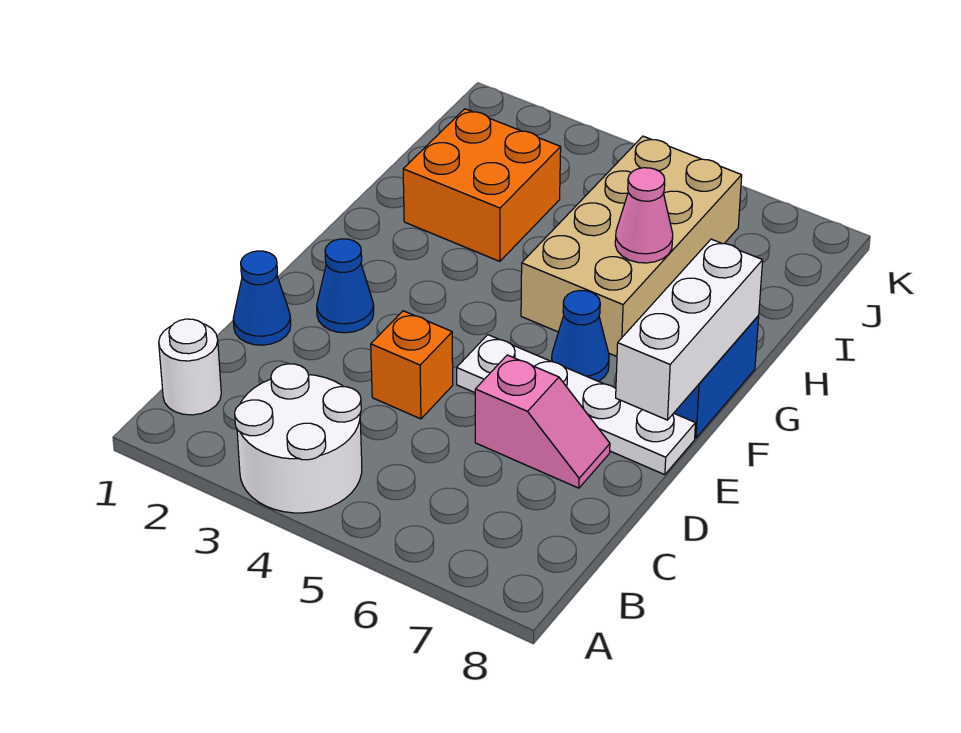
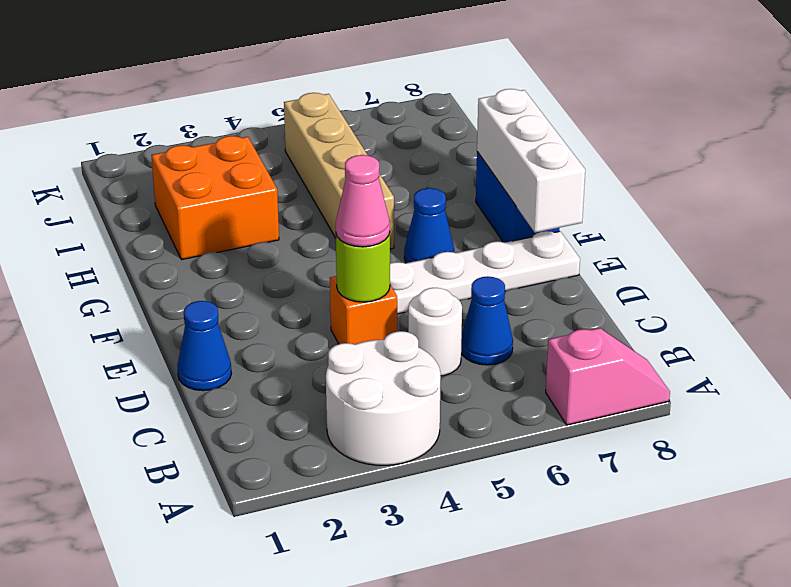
white 1x1 round brick [159,319,221,415] -> white 1x1 round brick moved to [408,288,462,376]
none -> lime 1x1 round brick [336,233,390,302]
pink 1x2 slope [475,355,610,488] -> pink 1x2 slope moved to [546,328,670,425]
blue 1x1 cone [317,239,374,333] -> blue 1x1 cone moved to [461,276,513,365]
tan 2x4 brick [521,136,742,356] -> tan 1x4 brick [284,93,394,249]
pink 1x1 cone [615,168,673,263] -> pink 1x1 cone moved to [336,155,390,247]

